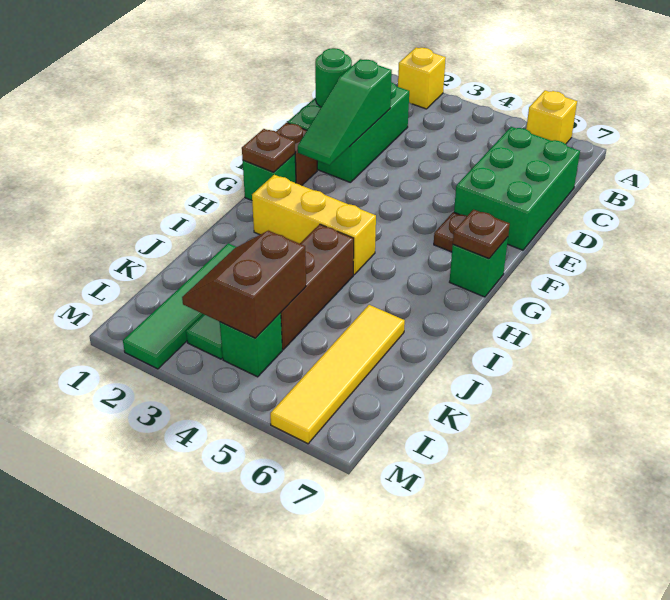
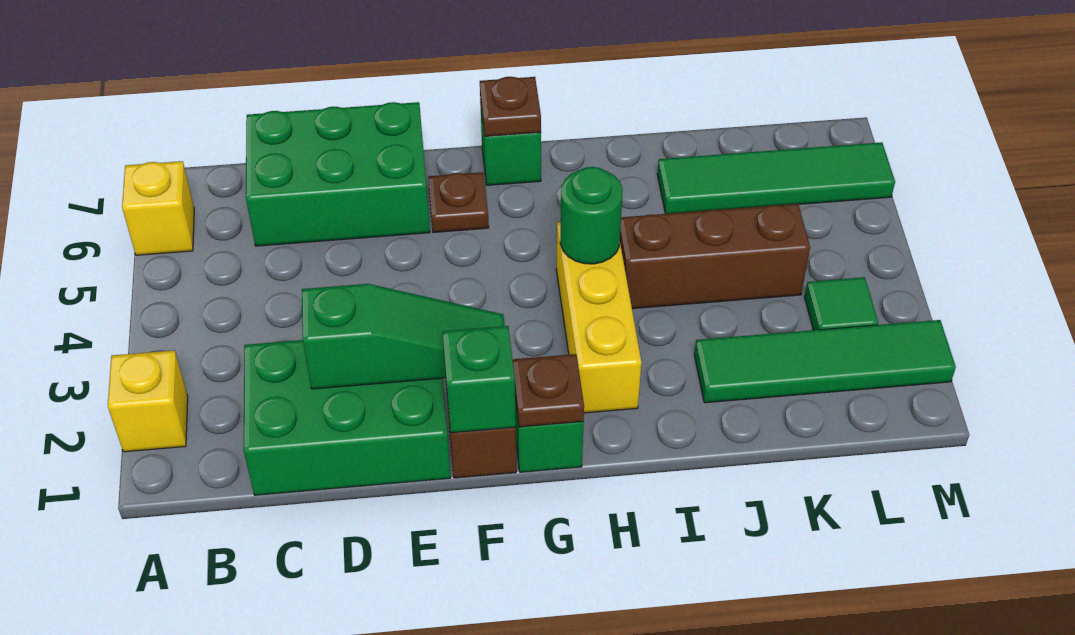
green 1x1 round brick [315,48,352,107] -> green 1x1 round brick moved to [560,167,623,264]
yellow 1x4 tile [270,305,405,444] -> green 1x4 tile [657,142,895,214]
brown 2x2 slope [182,231,306,338] -> none
green 1x1 brick [220,313,282,377] -> green 1x1 brick moved to [443,326,516,433]

